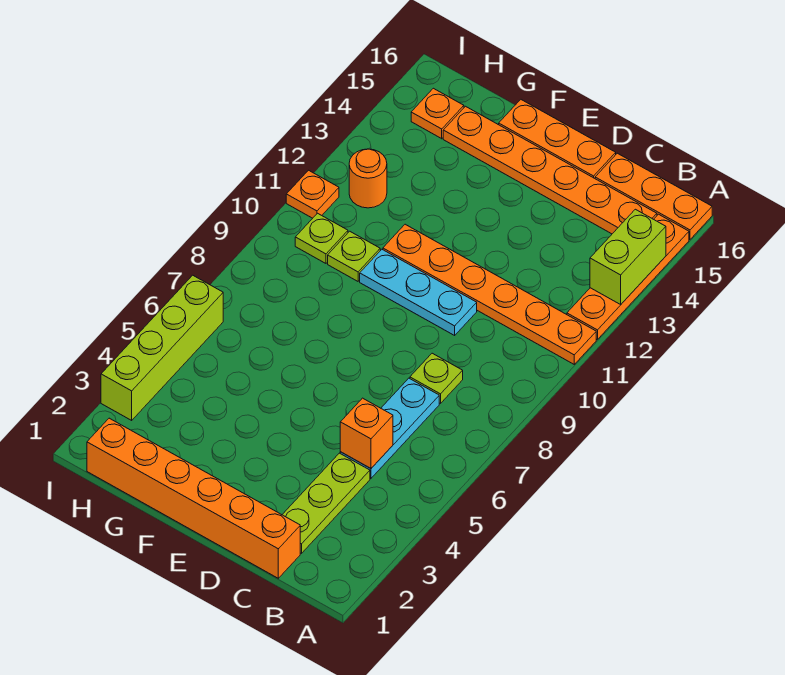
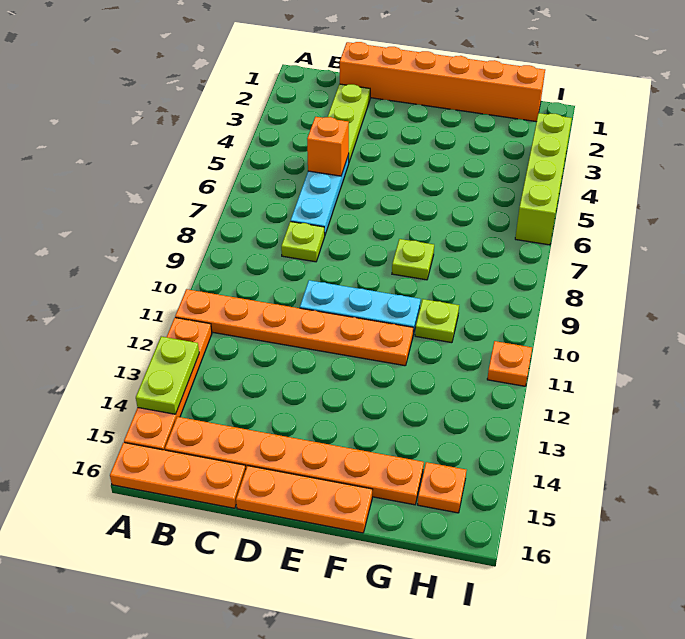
lime 1x2 brick [590,209,666,304] -> lime 1x2 plate [136,336,199,414]
lime 1x1 plate [295,213,348,263] -> lime 1x1 plate moved to [392,239,434,280]
orange 1x1 round brick [349,149,387,208] -> none

